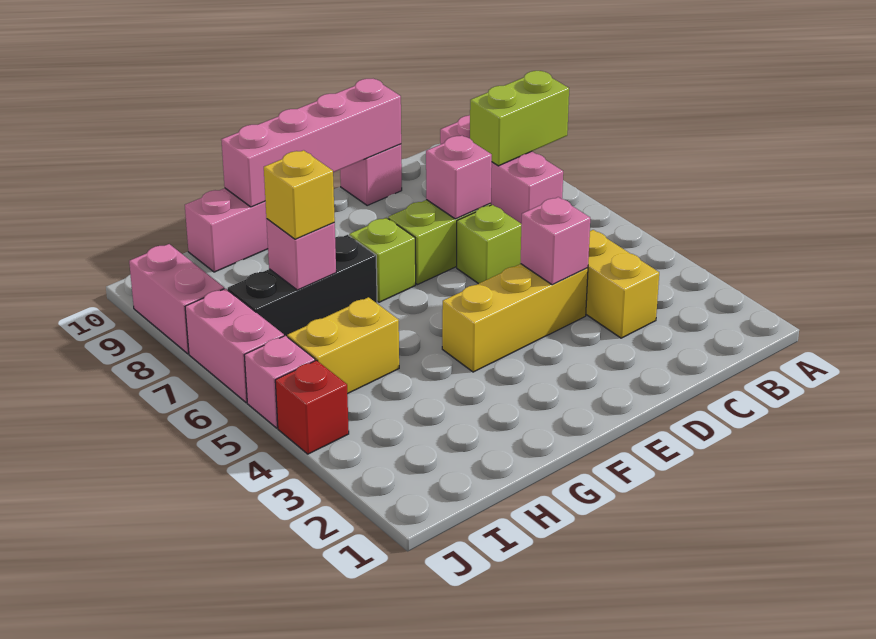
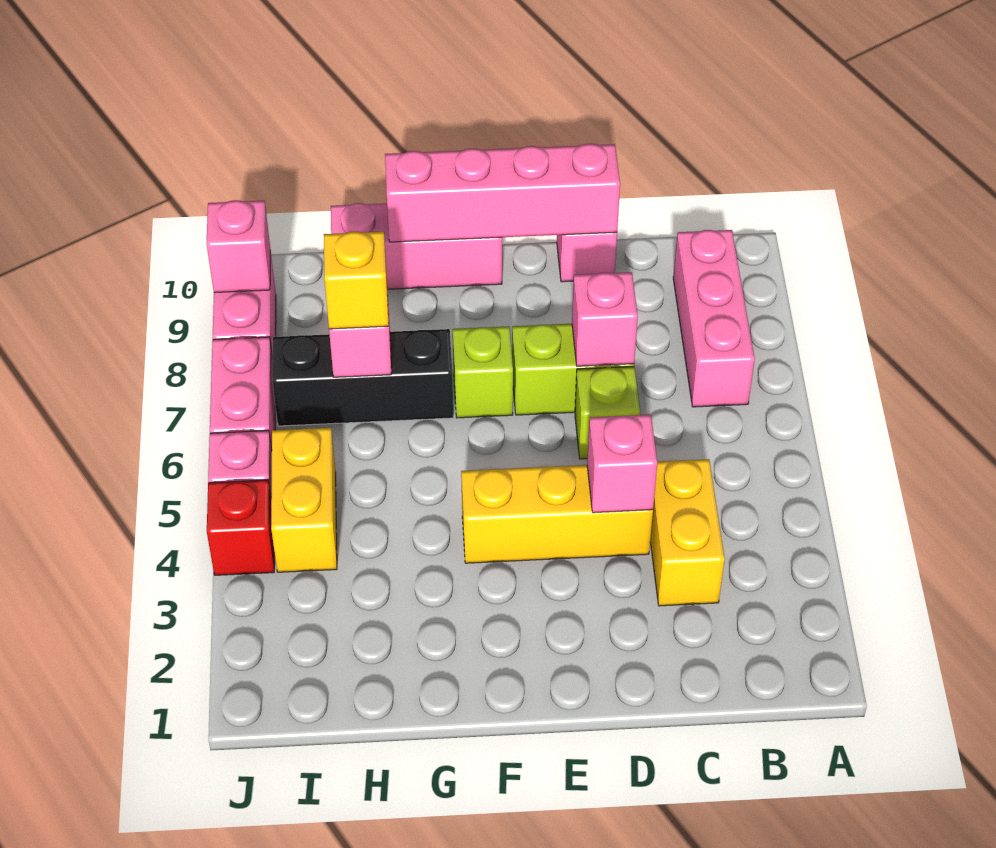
lime 1x2 brick [470,71,569,166] -> none
yellow 1x2 brick [287,297,399,394] -> yellow 1x2 brick turned to [271,428,337,572]
none -> pink 1x1 brick [207,200,270,293]

